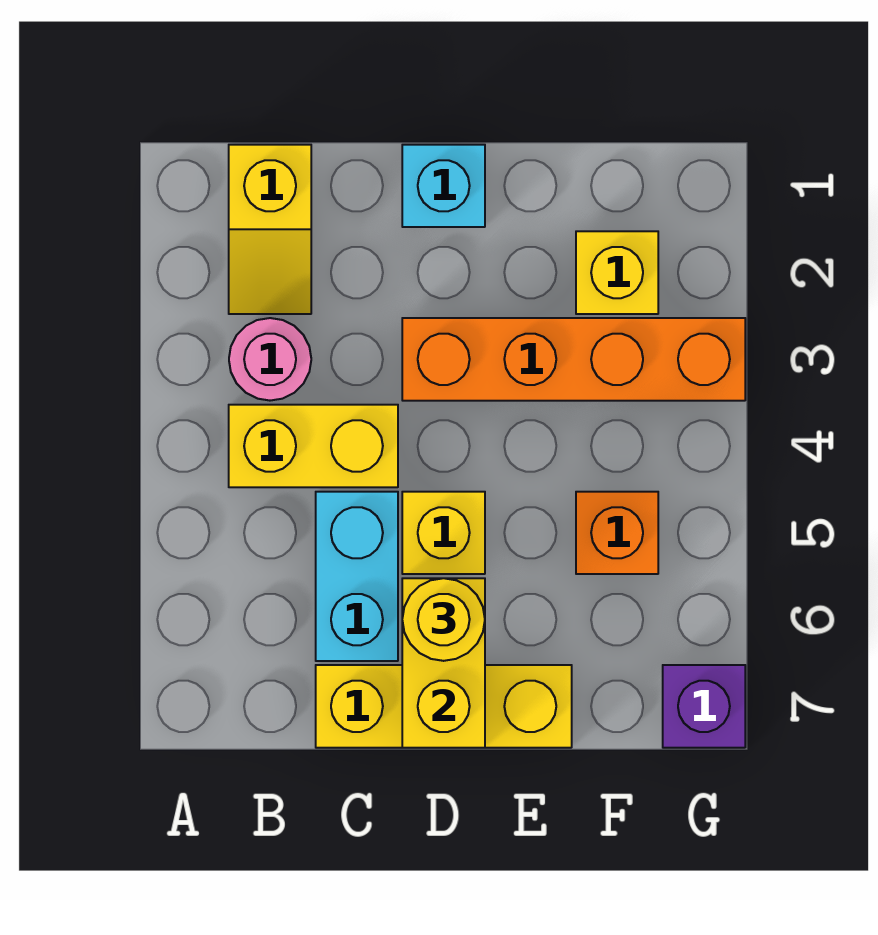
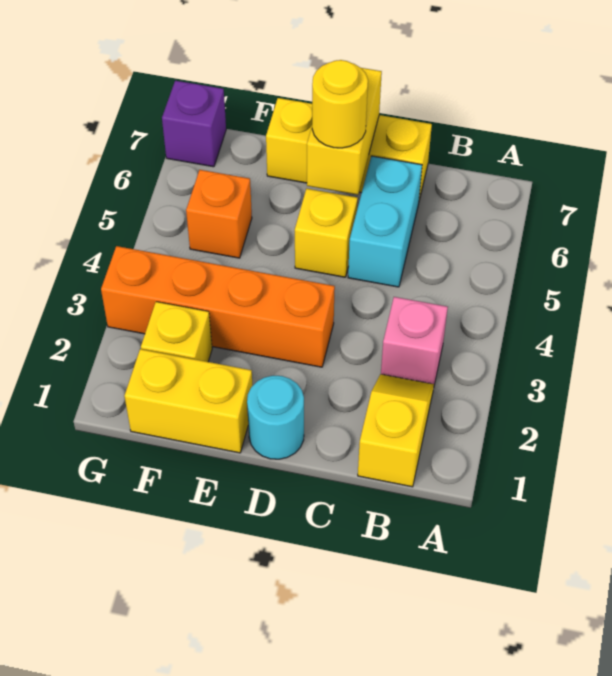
pink 1x1 round brick [229,318,311,401] -> pink 1x1 brick [381,297,448,384]
yellow 1x2 brick [229,405,398,487] -> yellow 1x2 brick moved to [124,349,252,453]
cyan 1x1 brick [402,145,485,227] -> cyan 1x1 round brick [247,376,304,459]

